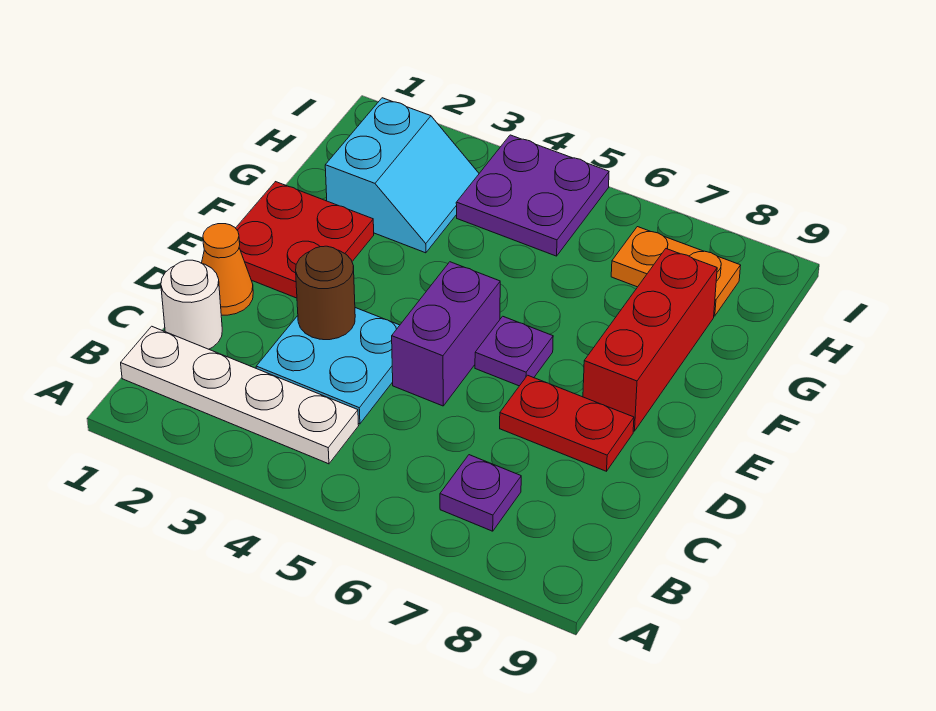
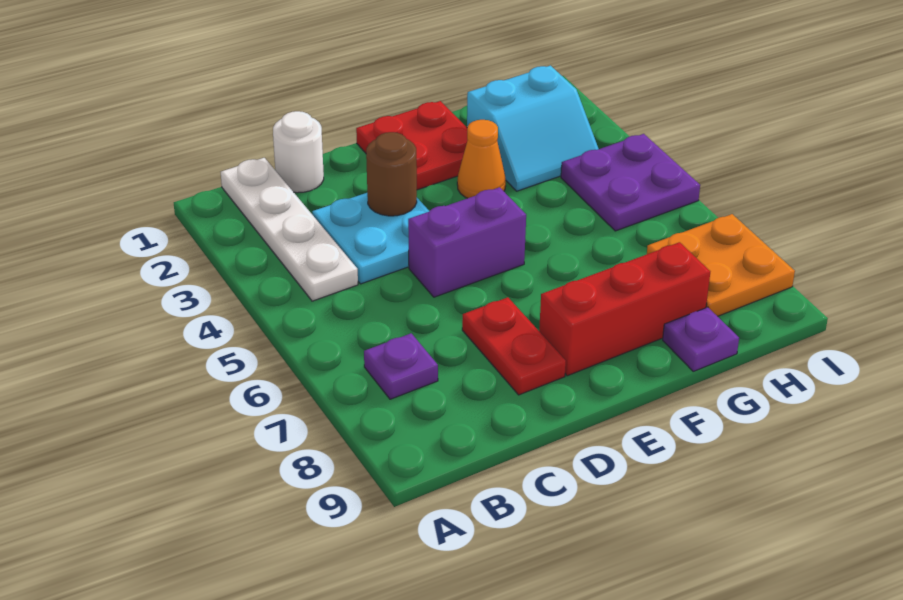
orange 1x1 cone [202,224,253,315] -> orange 1x1 cone moved to [457,120,506,198]
purple 1x1 plate [475,316,553,386] -> purple 1x1 plate moved to [663,307,739,371]
orange 1x2 plate [611,227,741,316] -> orange 2x2 plate [647,214,795,316]

